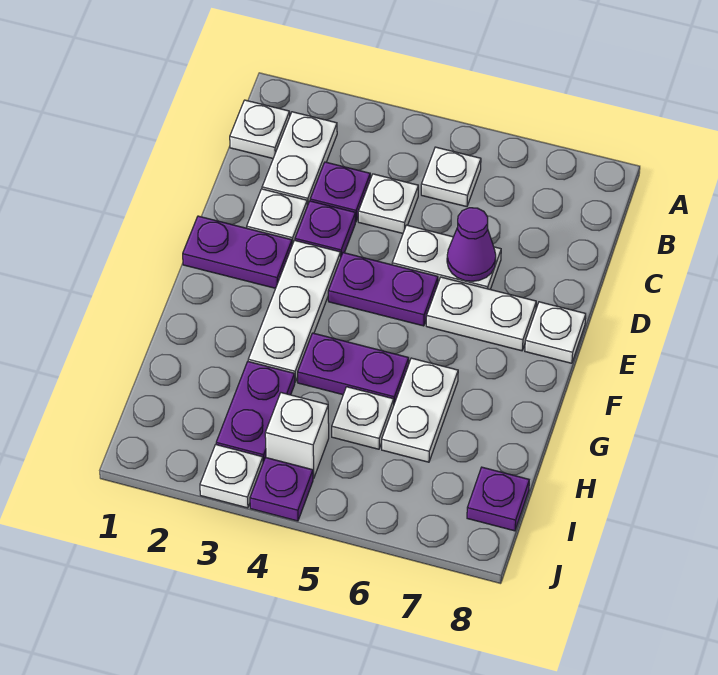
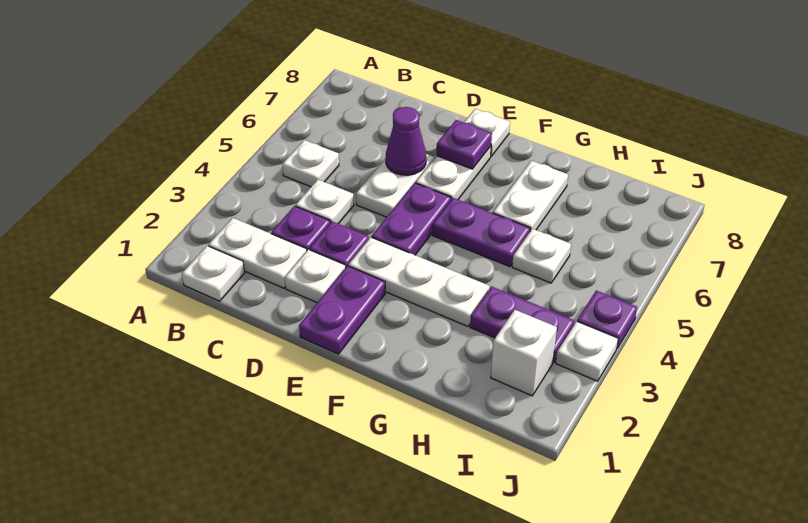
purple 1x2 plate [298,333,409,403] -> purple 1x2 plate turned to [433,198,530,267]
white 1x2 plate [382,358,458,462] -> white 1x2 plate turned to [493,161,568,231]
white 1x1 brick [265,393,329,479] -> white 1x1 brick moved to [491,310,557,396]
purple 1x1 plate [467,467,529,531] -> purple 1x1 plate moved to [437,120,492,169]

